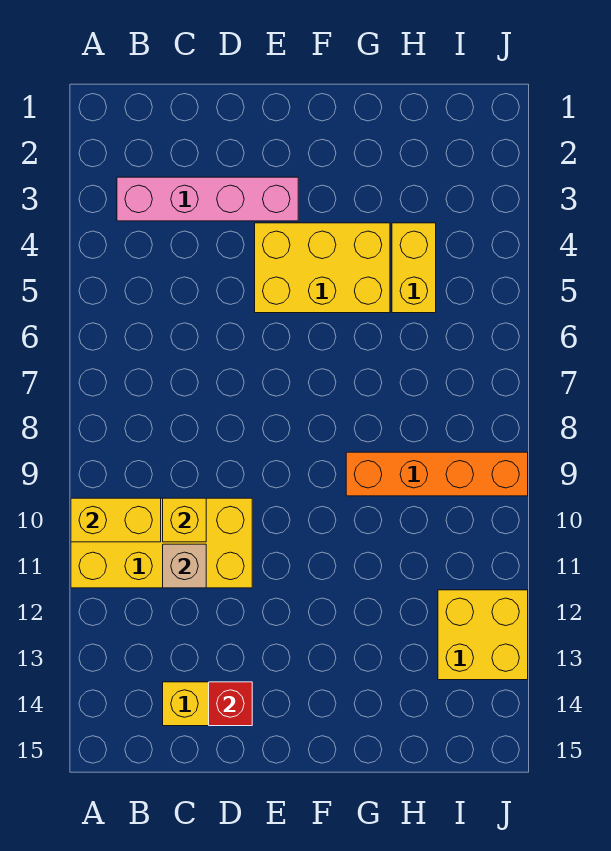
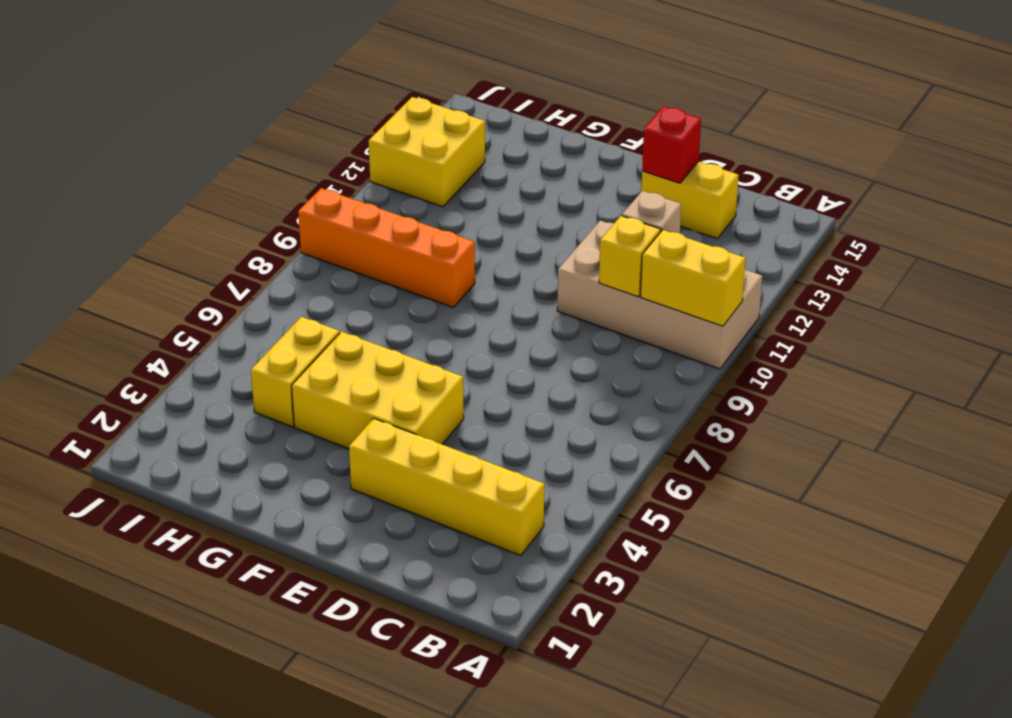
yellow 2x4 brick [71,498,252,588] -> tan 2x4 brick [557,221,762,369]
pink 1x4 brick [117,177,298,221] -> yellow 1x4 brick [349,418,544,556]

